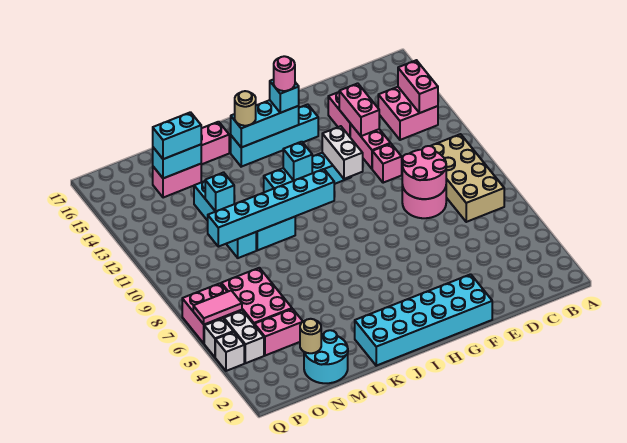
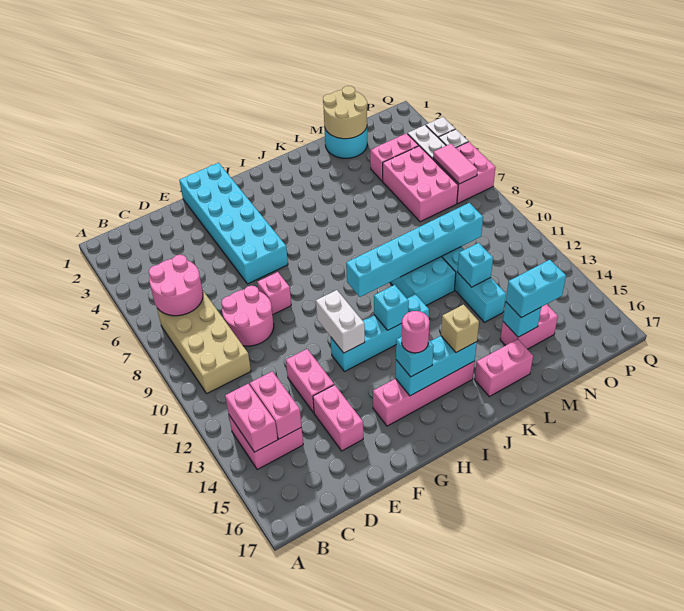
pink 2x2 round brick [402,146,446,199] -> pink 2x2 round brick moved to [149,255,203,316]
pink 1x1 brick [372,144,402,183] -> pink 1x1 brick moved to [257,272,291,315]
pink 1x2 brick [339,83,379,136] -> pink 1x2 brick moved to [250,371,302,439]
cyan 2x6 brick [355,274,492,366] -> cyan 2x6 brick turned to [179,163,288,284]
cyan 1x4 brick [231,104,318,167] -> pink 1x4 brick [373,361,475,426]
tan 1x1 round brick [235,91,256,126] -> tan 1x1 brick [441,305,479,352]
cyan 1x2 brick [153,145,201,178] -> cyan 1x1 brick [503,302,541,337]
tan 1x1 round brick [300,319,321,353] -> tan 2x2 round brick [323,86,367,139]
pink 1x2 tile [193,291,242,324] -> pink 1x2 tile turned to [433,144,478,184]

